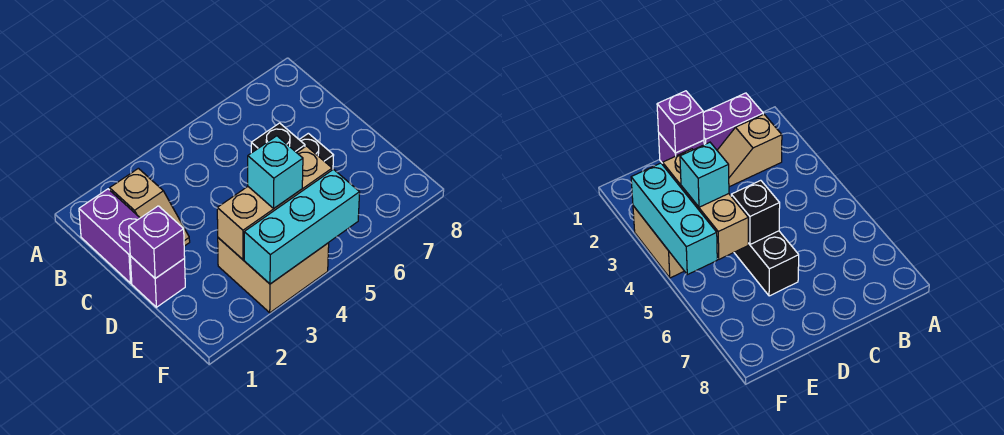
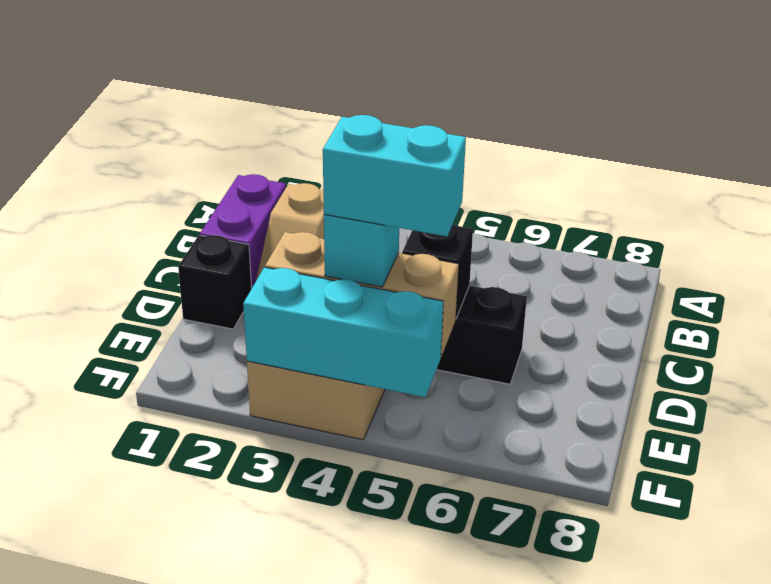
purple 1x1 brick [130,256,185,307] -> black 1x1 brick [178,235,251,329]
purple 1x1 brick [129,206,185,278] -> none
none -> cyan 1x2 brick [323,115,466,236]

